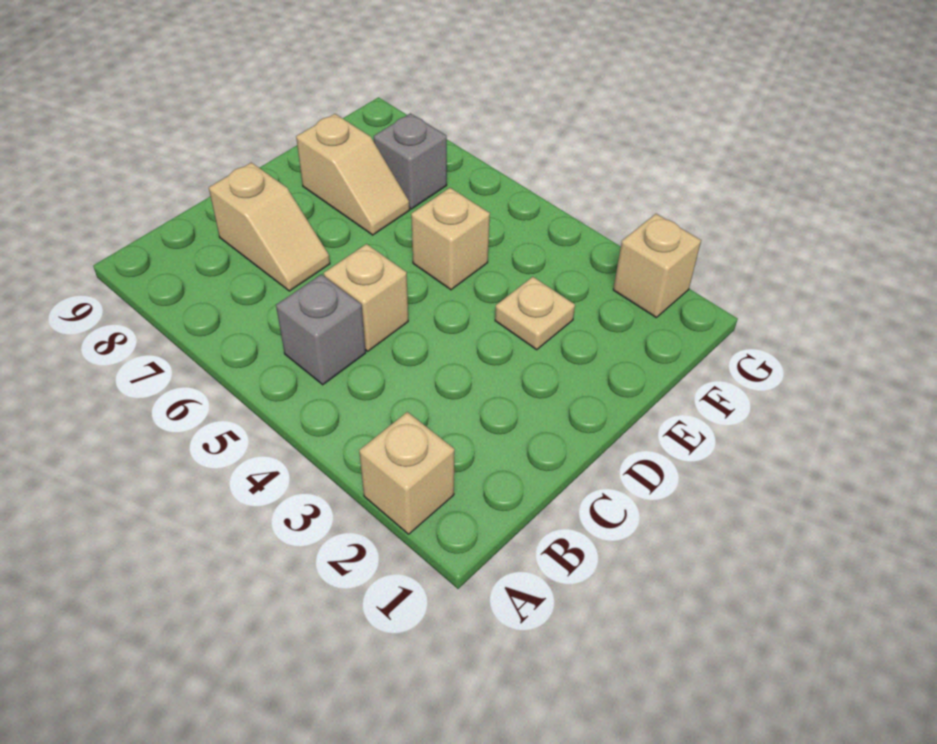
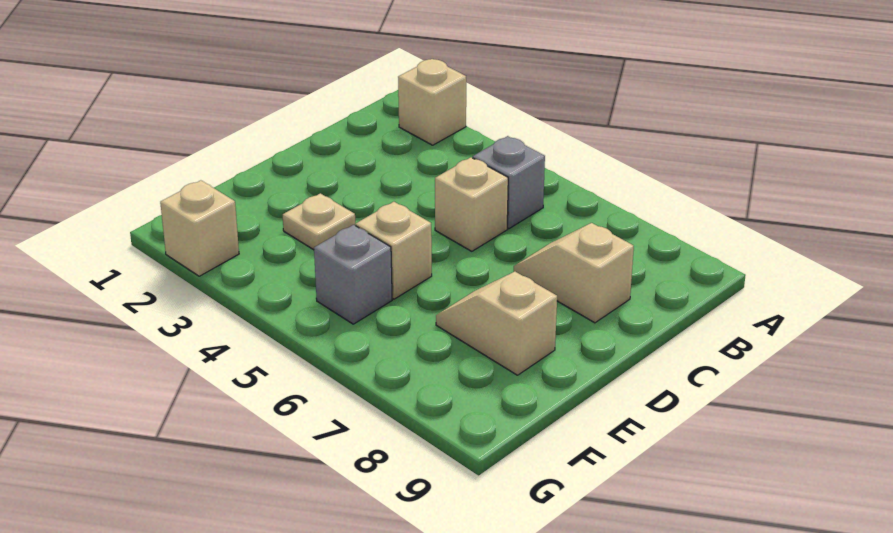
grey 1x1 brick [373,113,447,209] -> grey 1x1 brick moved to [314,225,392,324]

